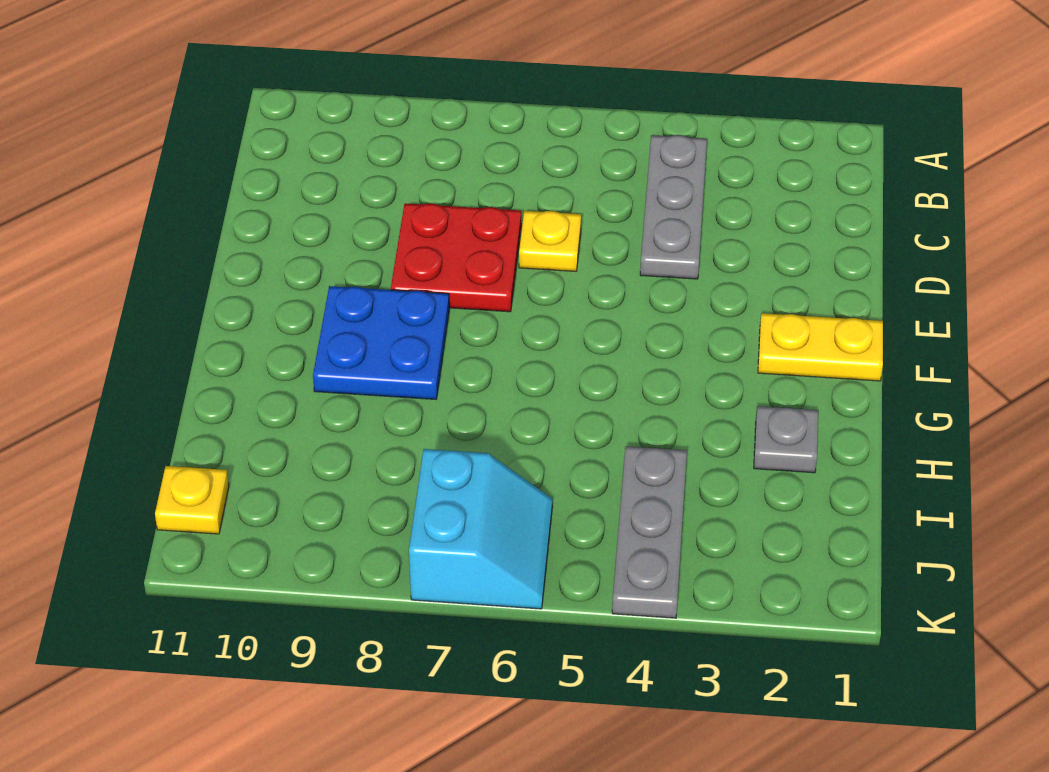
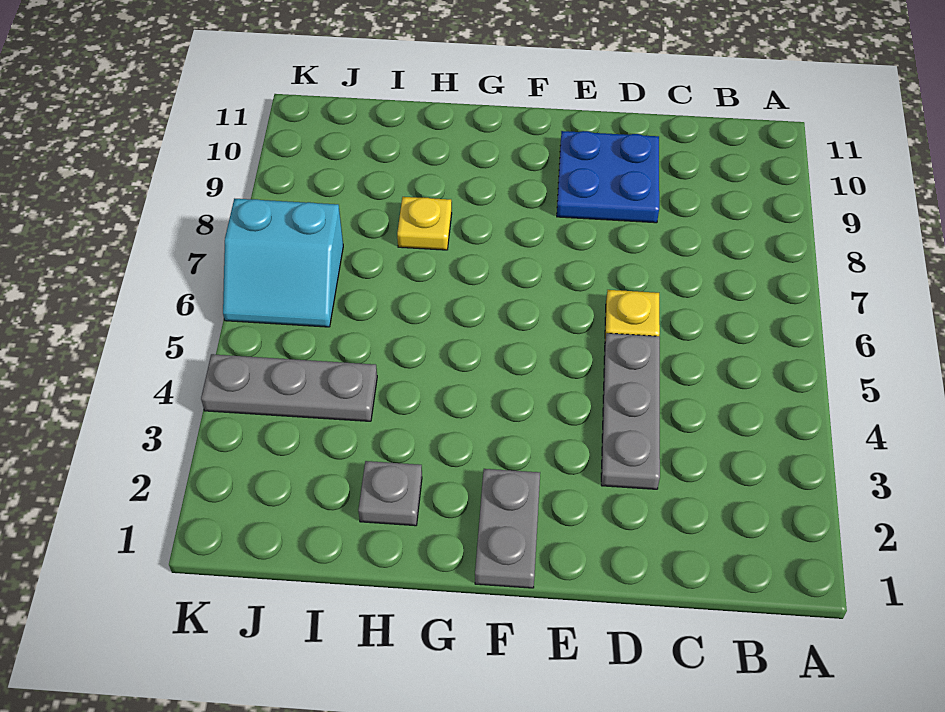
grey 1x3 plate [640,135,707,279] -> grey 1x3 plate turned to [601,333,660,489]
red 2x2 plate [391,203,521,312] -> none
yellow 1x2 plate [758,313,883,381] -> grey 1x2 plate [475,469,540,588]
blue 2x2 plate [313,286,449,399] -> blue 2x2 plate moved to [557,131,659,223]
yellow 1x1 plate [155,466,229,534] -> yellow 1x1 plate moved to [397,197,452,250]

